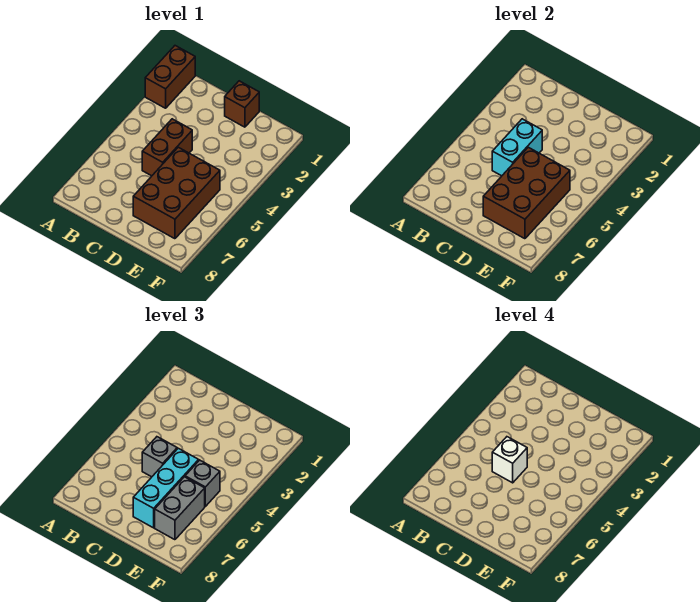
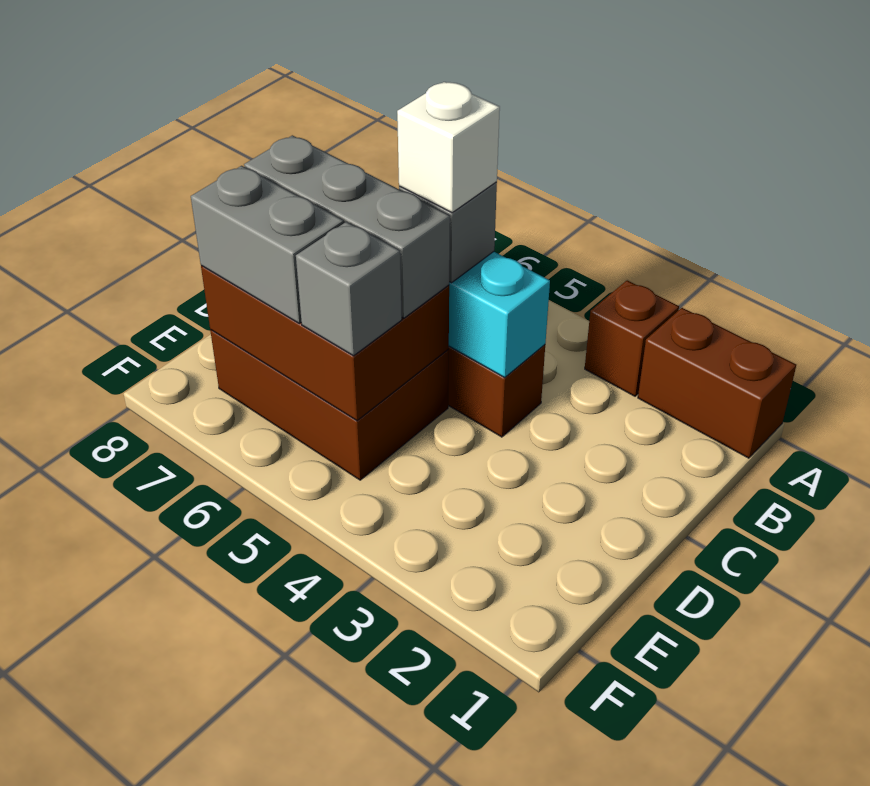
brown 1x1 brick [225,81,259,127] -> brown 1x1 brick moved to [585,280,679,396]
cyan 1x3 brick [133,448,199,528] -> grey 1x3 brick [244,135,450,318]

